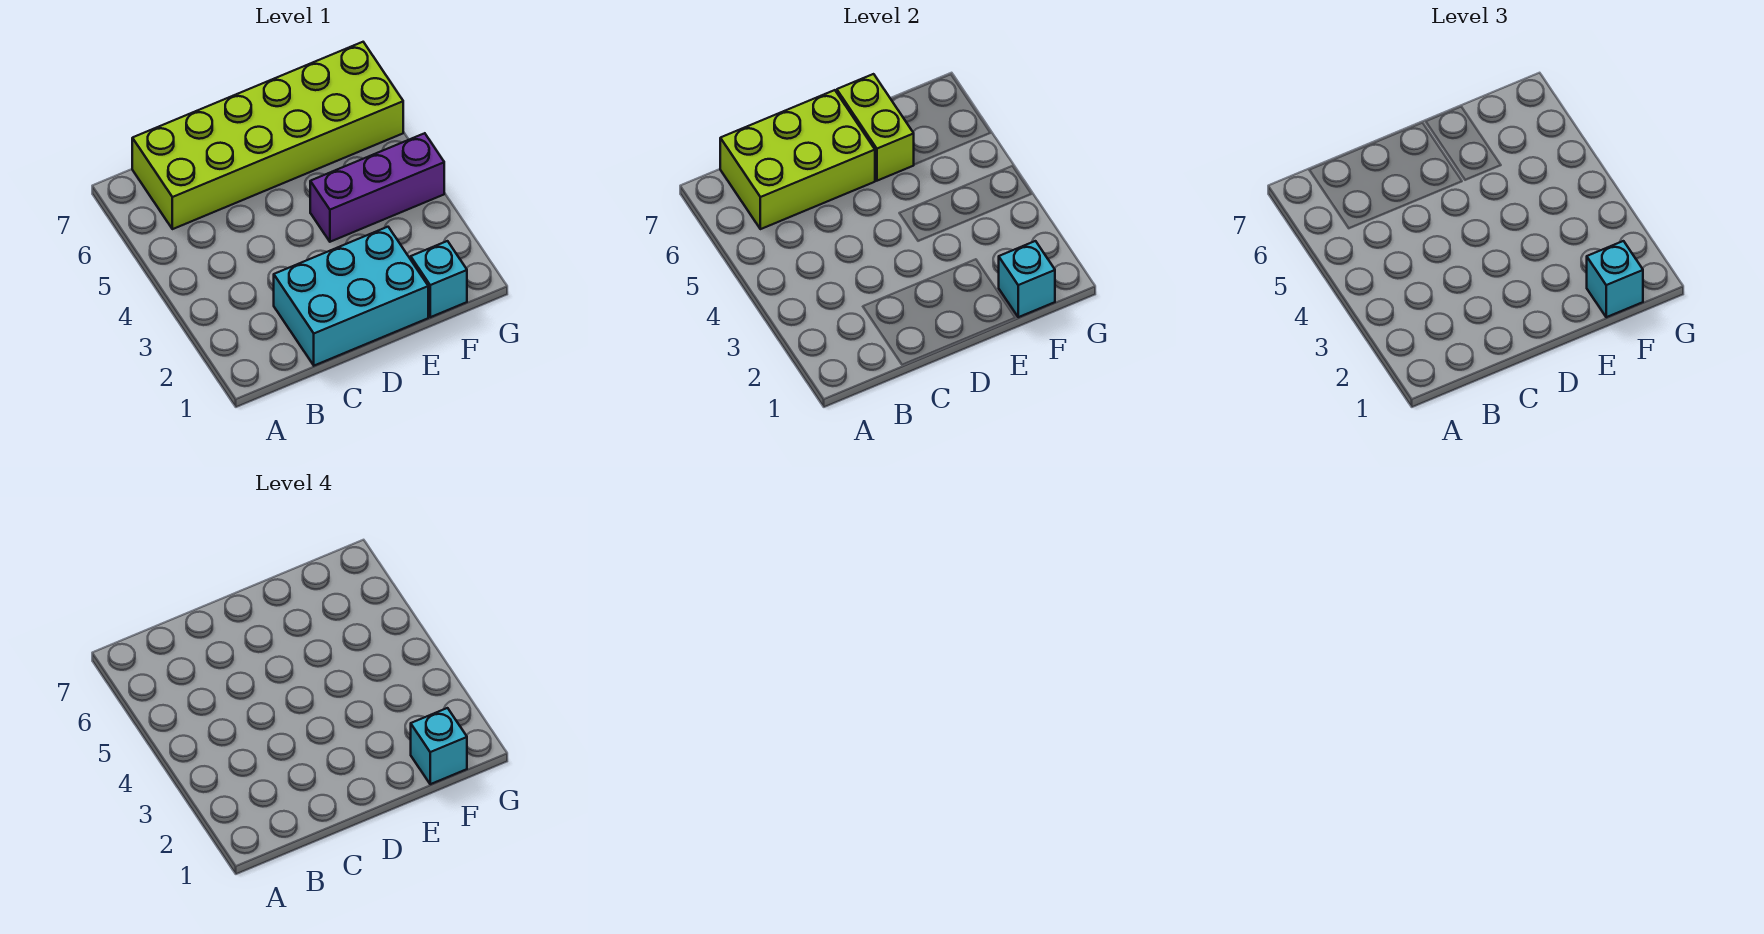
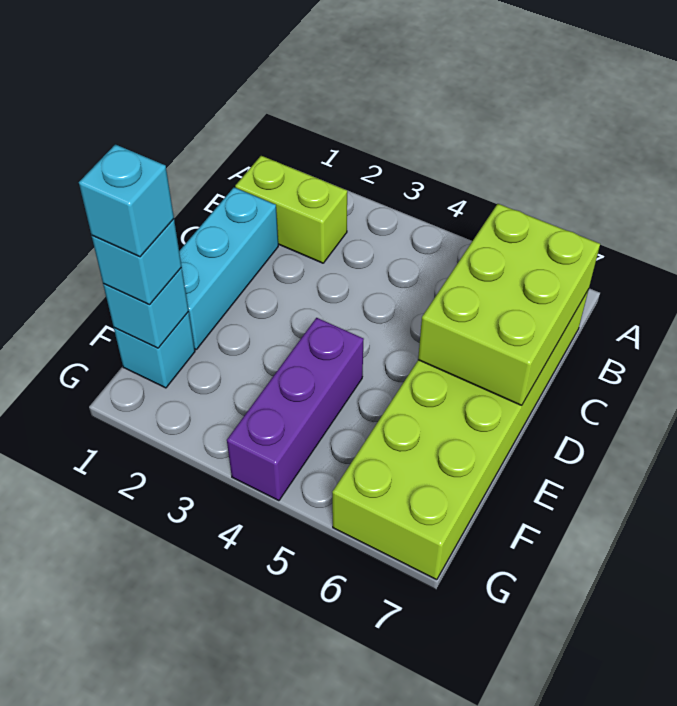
cyan 2x3 brick [274,227,428,366] -> cyan 1x3 brick [179,187,278,349]
lime 1x2 brick [837,74,914,181] -> lime 1x2 brick moved to [235,156,347,263]

